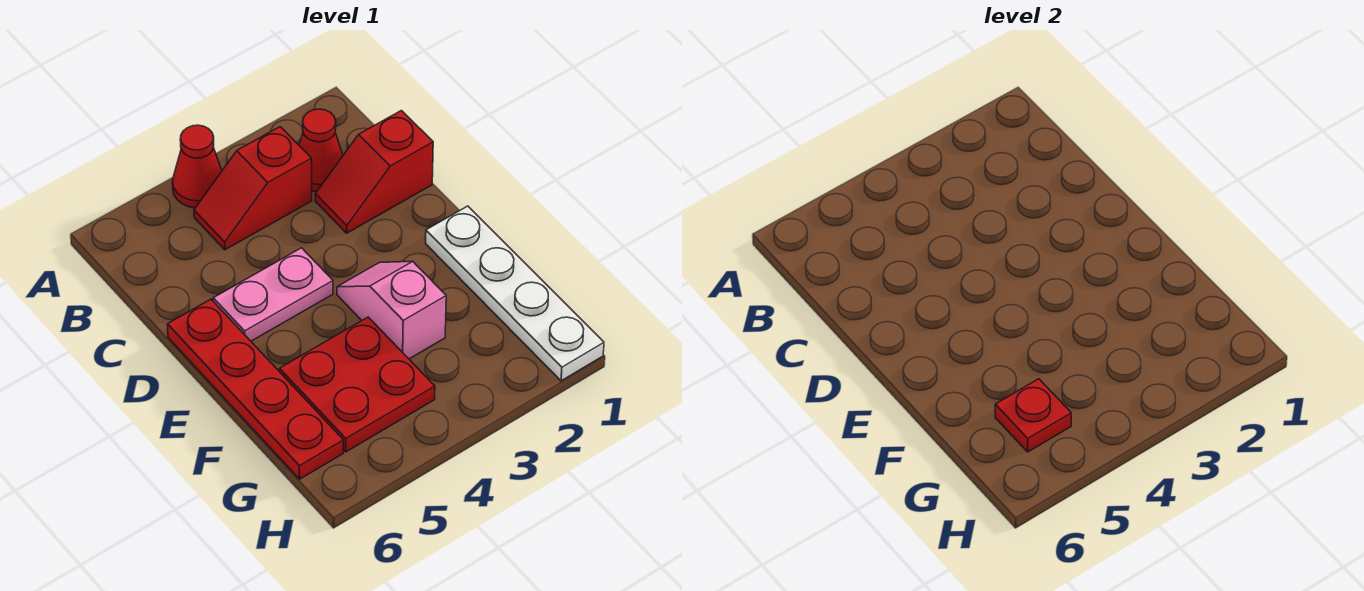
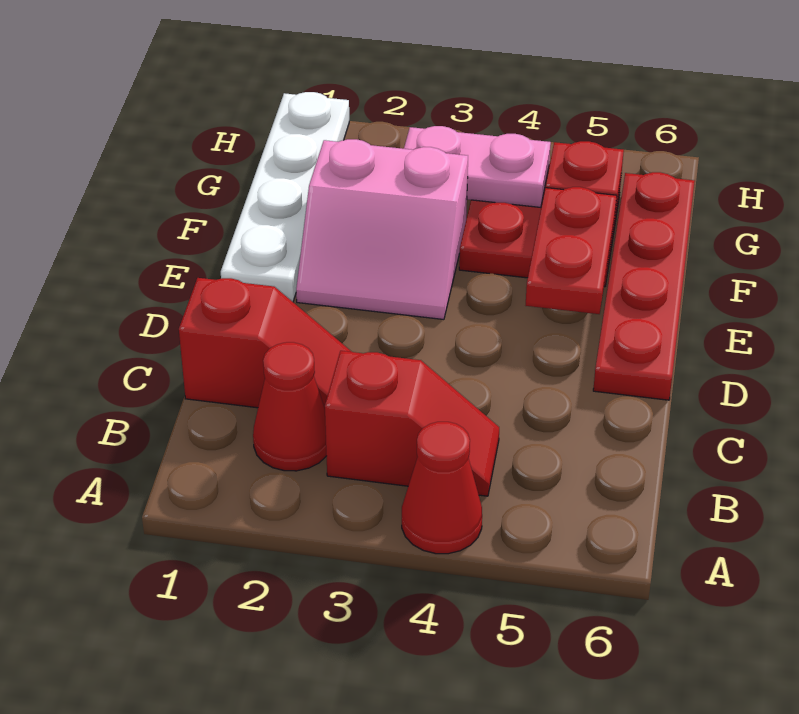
pink 1x2 plate [213,248,333,341] -> pink 1x2 plate moved to [404,126,551,207]
pink 1x2 slope [337,261,446,359] -> pink 2x2 slope [296,139,468,320]
none -> red 1x2 plate [526,187,617,314]

